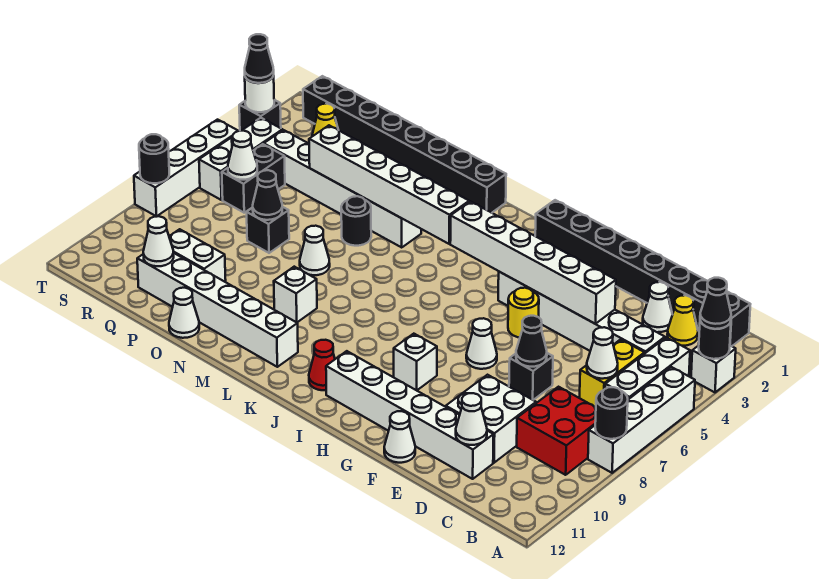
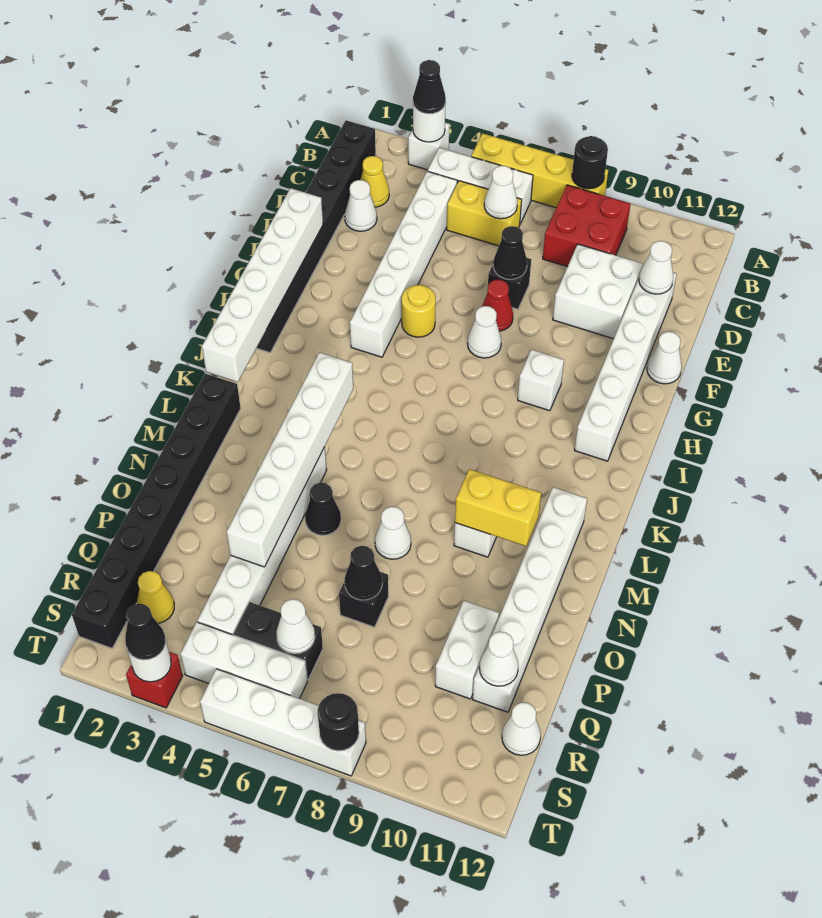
black 1x1 round brick [698,321,731,359] -> white 1x1 round brick [413,105,445,142]
white 1x4 brick [588,367,695,473] -> yellow 1x4 brick [471,133,608,208]
white 1x6 brick [450,201,616,324] -> white 1x6 brick moved to [202,188,323,382]
red 1x1 cone [309,340,335,390] -> red 1x1 cone moved to [482,280,513,331]
none -> yellow 1x2 brick [455,469,541,546]
black 1x1 round brick [341,196,371,246] -> black 1x1 cone [305,483,341,535]
white 1x1 cone [169,288,199,338] -> white 1x1 cone moved to [502,702,541,755]
black 1x1 brick [239,100,281,131] -> red 1x1 brick [126,652,183,708]

